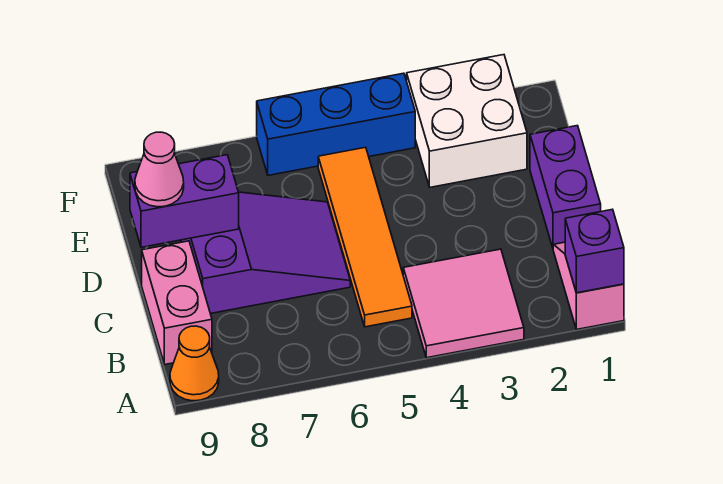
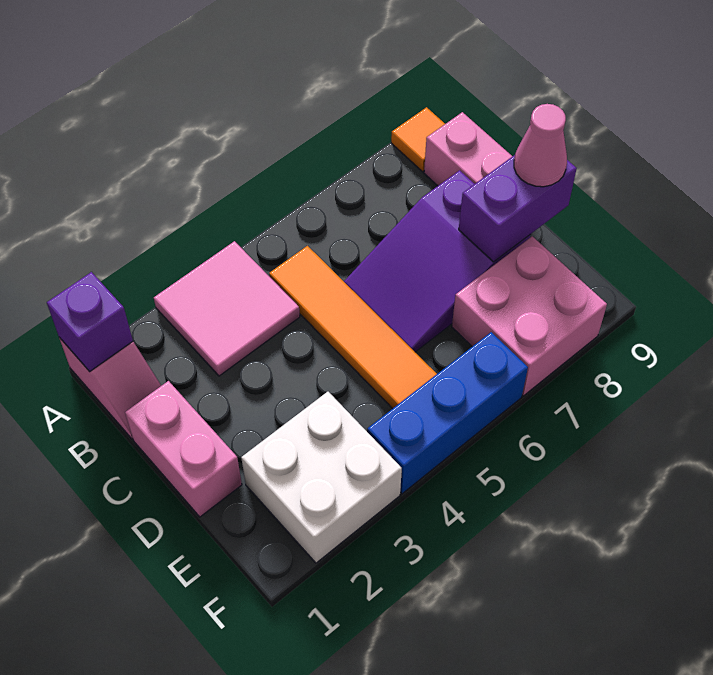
orange 1x1 cone [170,326,219,401] -> orange 1x1 tile [391,107,445,172]
purple 1x2 brick [530,126,601,248] -> pink 1x2 brick [125,381,242,517]
none -> pink 2x2 brick [452,236,607,396]

